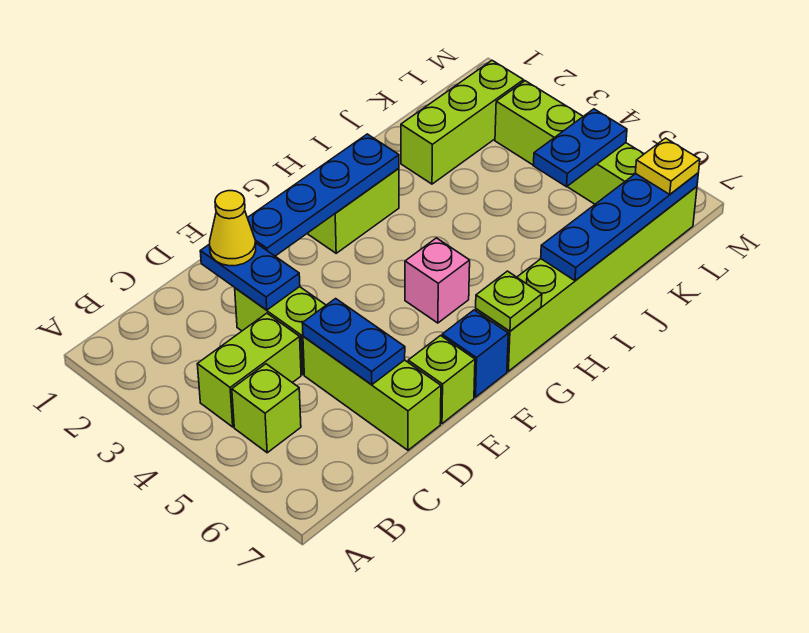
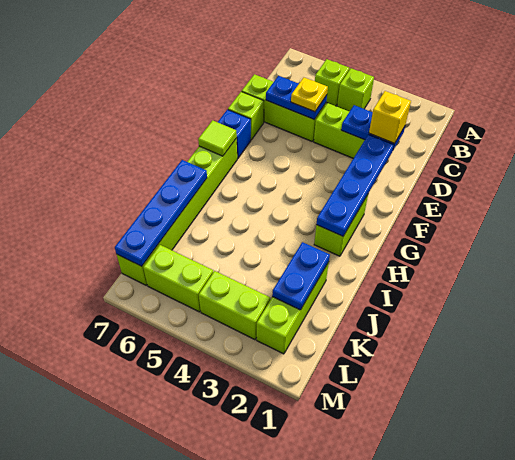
lime 1x2 brick [197,313,301,427] -> lime 1x1 brick [337,68,374,112]
yellow 1x1 cone [210,191,256,266] -> yellow 1x1 brick [369,91,411,143]
pink 1x1 brick [405,238,470,323] -> none
lime 1x1 plate [476,271,542,331] -> lime 1x1 tile [198,120,237,156]
blue 1x2 plate [533,109,627,187] -> blue 1x2 plate moved to [272,242,330,310]
yellow 1x1 plate [635,138,700,194] -> yellow 1x1 plate moved to [291,78,328,112]

